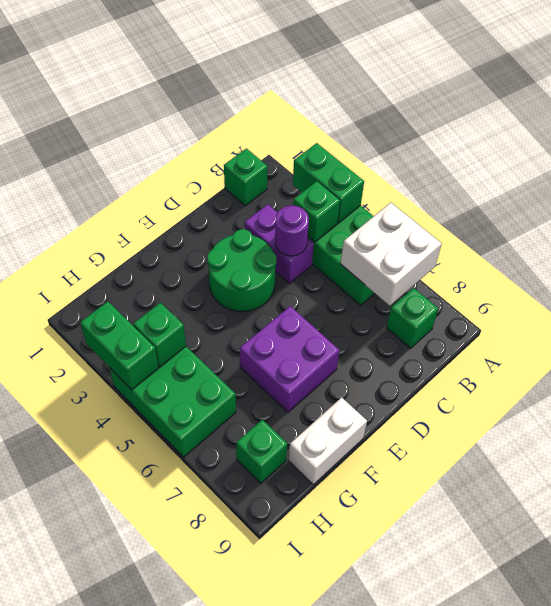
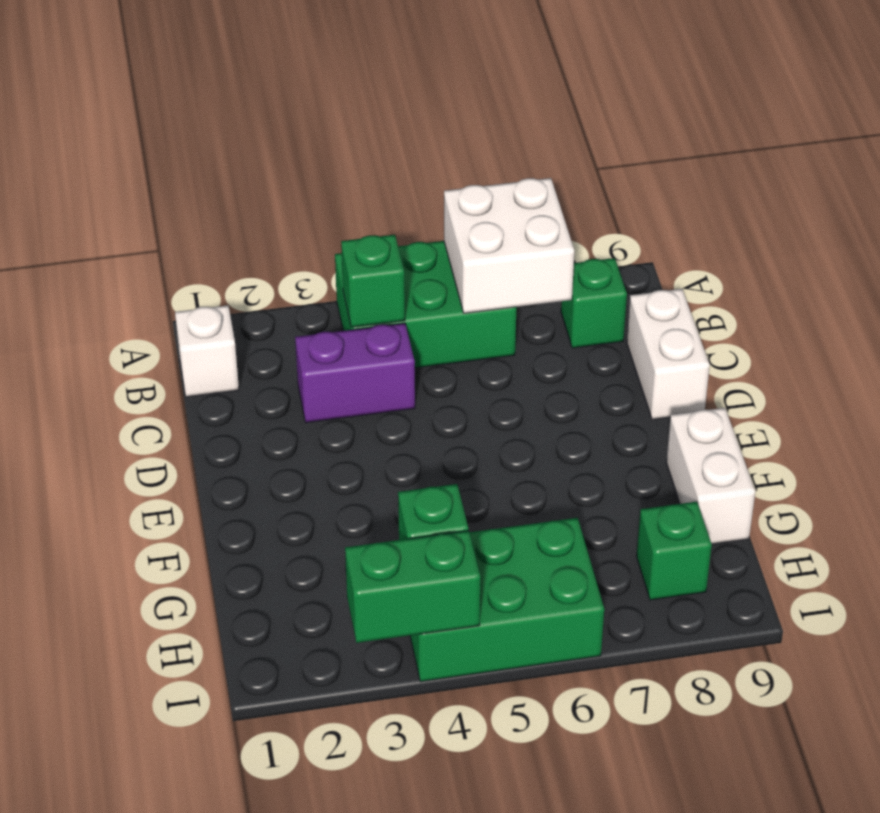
green 1x2 brick [293,143,364,223] -> none
green 1x1 brick [224,148,268,206] -> white 1x1 brick [175,305,239,397]
purple 1x1 round brick [275,206,309,256] -> none
none -> white 1x2 brick [627,289,710,419]
green 2x2 round brick [207,229,276,311] -> none
purple 2x2 brick [240,306,340,412] -> none

